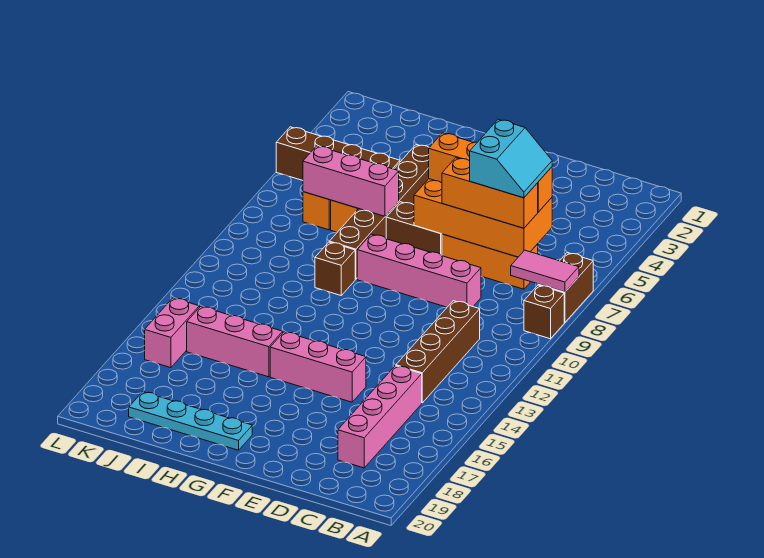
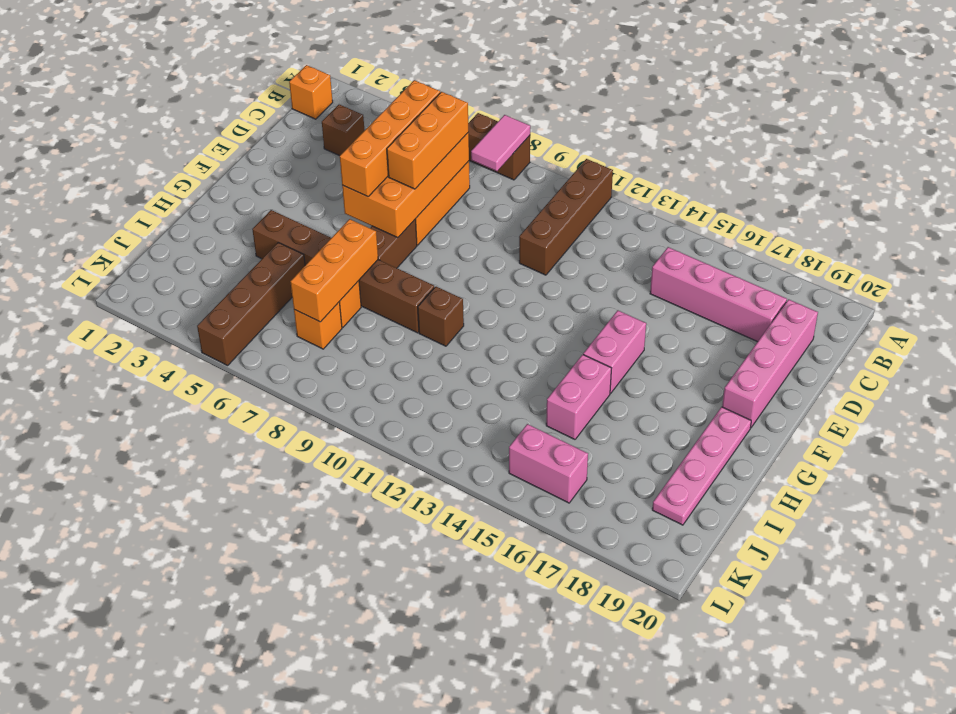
brown 1x1 brick [524,285,564,339] -> brown 1x1 brick moved to [322,105,365,156]
none -> orange 1x1 brick [289,65,333,119]
cyan 2x2 slope [470,119,552,198] -> none
brown 1x4 brick [396,301,480,403] -> brown 1x4 brick turned to [519,159,613,275]
pink 1x4 brick [357,234,481,307] -> pink 1x4 brick moved to [722,299,818,428]
pink 1x3 brick [270,332,366,402] -> pink 1x2 brick [583,310,646,393]
cyan 1x4 plate [129,392,252,450] -> pink 1x4 plate [652,407,751,525]
pink 1x3 brick [303,146,399,216] -> orange 1x3 brick [290,219,378,322]
pink 1x3 brick [187,306,283,377] -> pink 1x2 brick [546,354,611,439]

